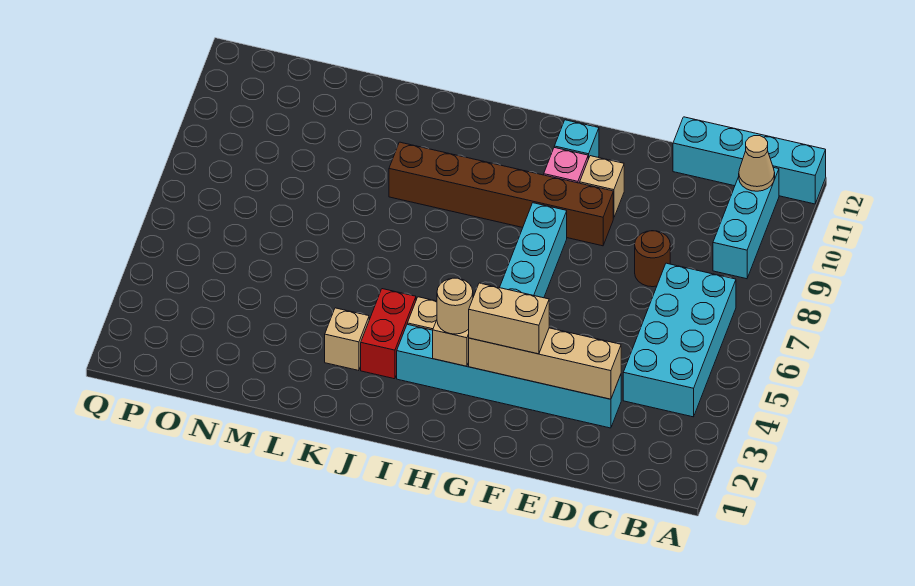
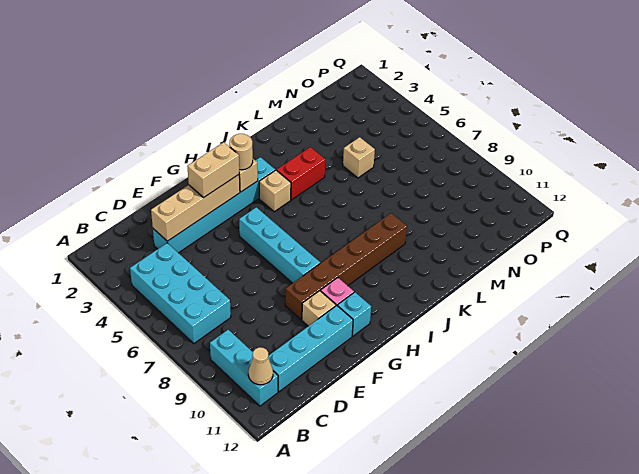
cyan 1x4 brick [673,117,826,204] -> cyan 1x4 brick moved to [268,306,353,392]
brown 1x1 round brick [635,231,670,287] -> none
red 1x2 brick [361,289,416,379] -> red 1x2 brick turned to [277,147,325,200]
tan 1x1 brick [325,308,369,371] -> tan 1x1 brick moved to [343,137,375,178]

